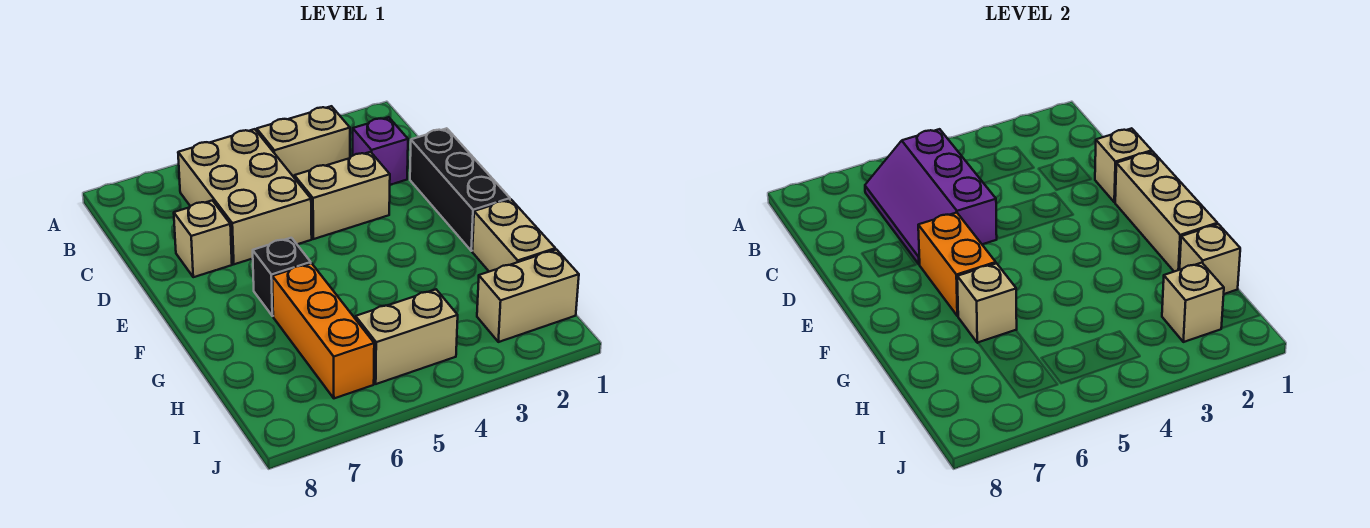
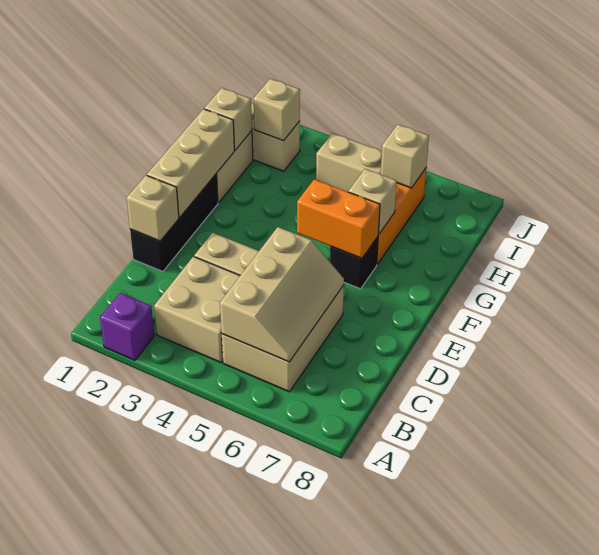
tan 1x2 brick [257,106,350,177] -> tan 2x2 brick [154,257,240,362]
purple 2x3 slope [865,129,997,264] -> tan 2x3 slope [220,227,344,362]
purple 1x1 brick [353,117,408,185] -> purple 1x1 brick moved to [100,293,154,360]
tan 1x1 brick [174,200,232,277] -> tan 1x1 brick moved to [381,125,429,188]
orange 1x2 brick [918,213,996,316] -> orange 1x2 brick turned to [297,179,380,258]

